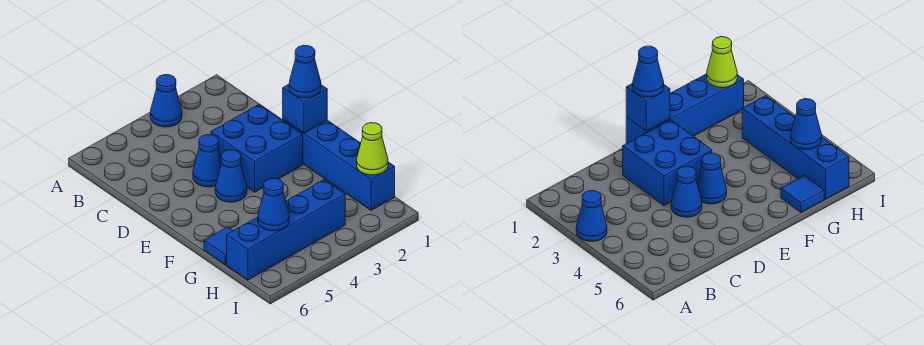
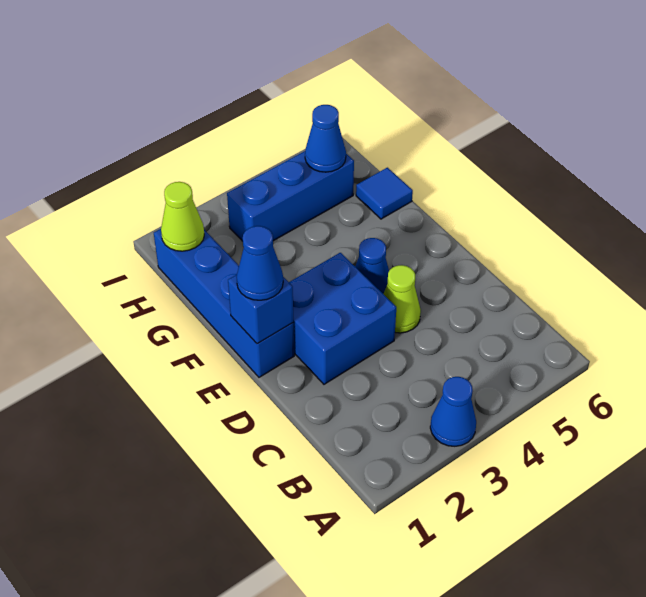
blue 1x1 cone [193,135,221,187] -> lime 1x1 cone [384,265,421,333]
blue 1x4 brick [227,180,345,280] -> blue 1x3 brick [227,151,354,241]

